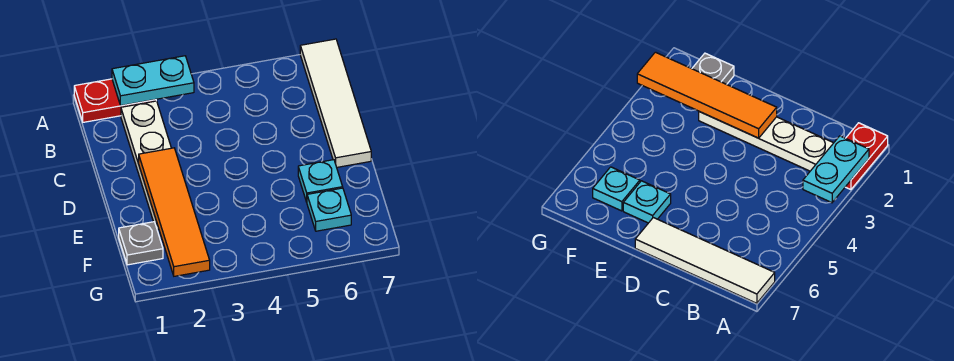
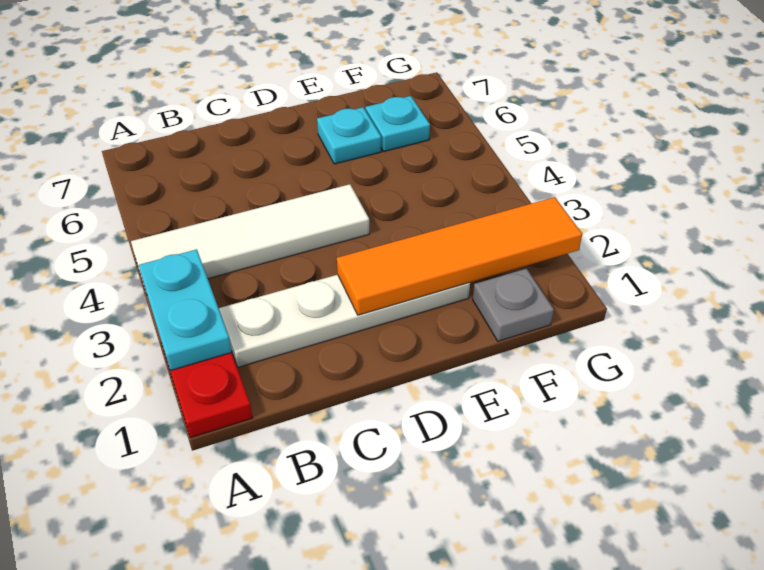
white 1x4 tile [300,39,371,167] -> white 1x4 tile moved to [131,184,369,294]

